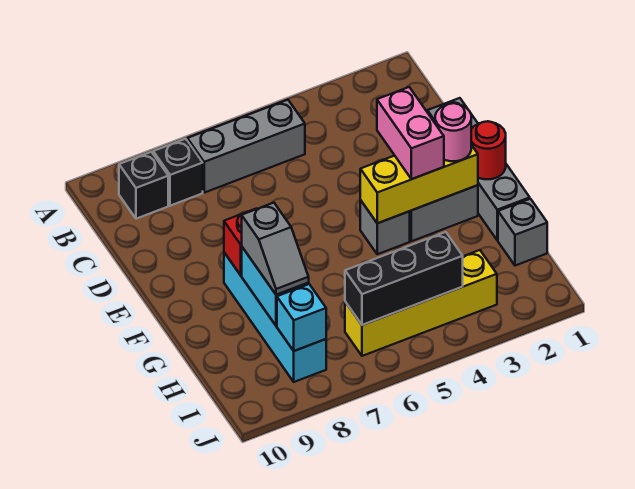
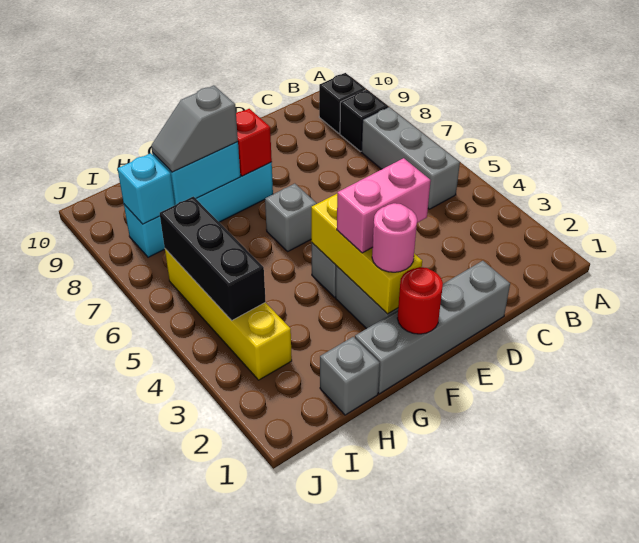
none -> grey 1x1 brick [265,184,317,251]

